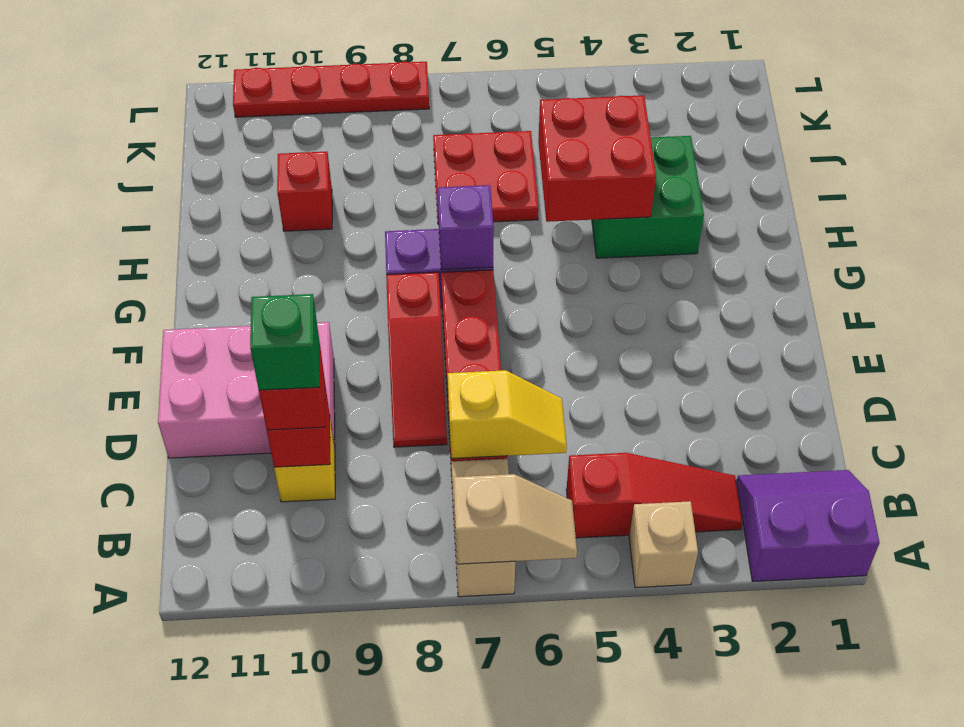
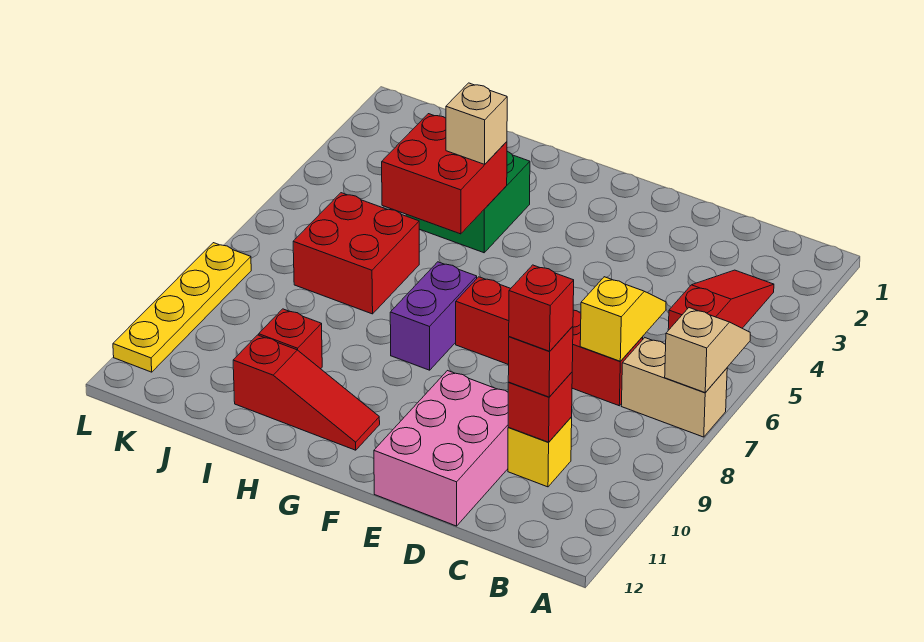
purple 2x2 slope [736,470,880,582] -> none
tan 1x1 brick [629,501,698,588] -> tan 1x1 brick moved to [446,83,507,164]
green 1x1 brick [250,294,319,390] -> red 1x1 brick [509,265,574,351]
red 1x3 slope [386,272,447,447] -> red 1x3 slope moved to [233,335,380,450]
purple 1x1 brick [438,185,494,270] -> none
red 2x2 plate [433,131,538,224] -> red 2x2 brick [293,193,420,314]
red 1x4 plate [233,62,429,117] -> yellow 1x4 plate [113,243,251,372]

